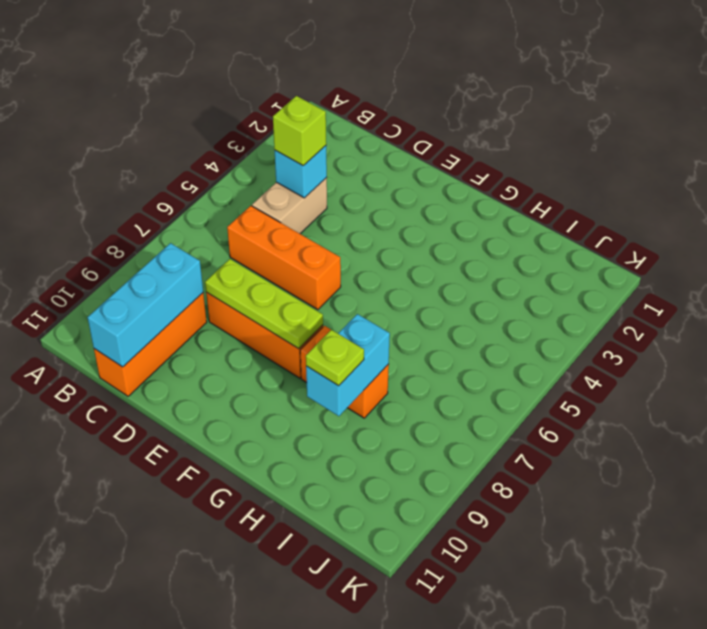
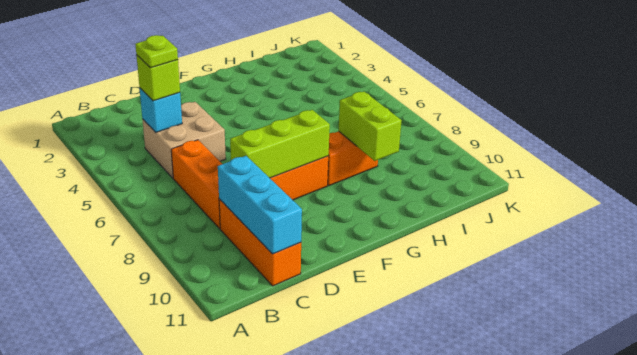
tan 1x2 brick [252,178,327,234] -> tan 2x2 brick [142,102,226,178]
orange 1x3 brick [227,206,341,310] -> orange 1x3 brick turned to [171,140,222,229]
lime 1x3 plate [205,259,323,349] -> lime 1x3 brick [230,110,330,178]
cyan 1x2 brick [306,314,390,416] -> lime 1x2 brick [339,92,402,161]
lime 1x1 plate [306,330,364,386] -> lime 1x1 plate moved to [135,35,178,68]

